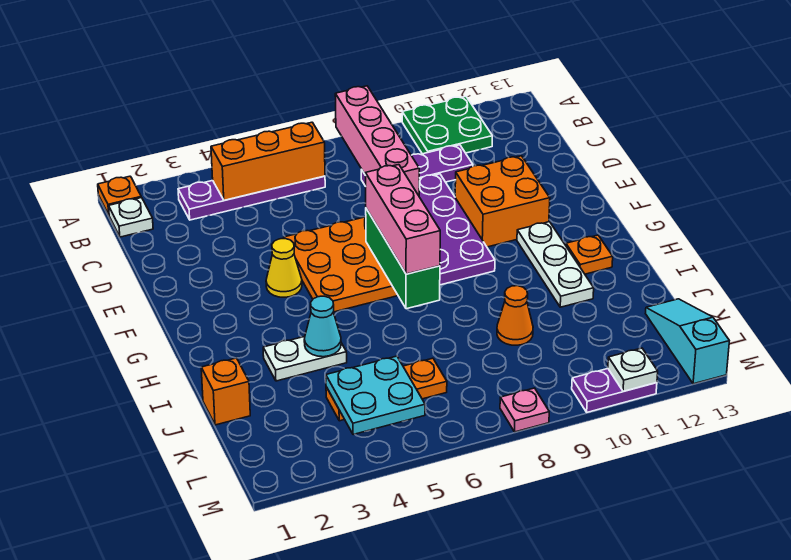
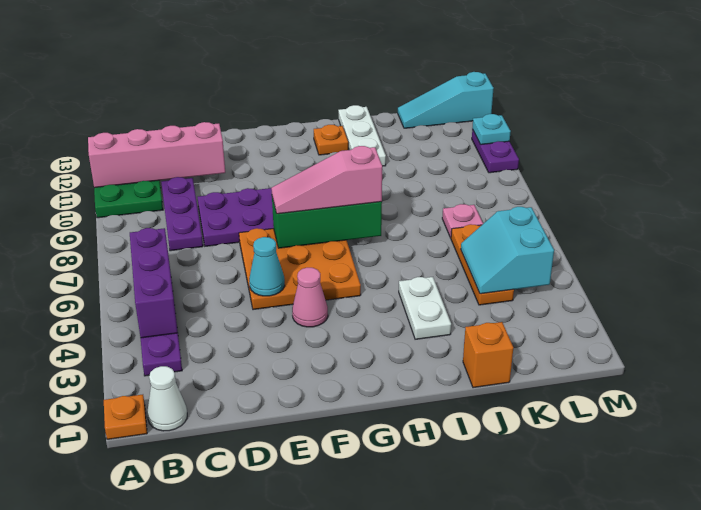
pink 1x4 brick [335,86,419,196] -> pink 1x4 brick moved to [88,122,225,188]
white 1x1 plate [109,198,153,237] -> white 1x1 cone [147,366,187,431]
orange 1x3 brick [211,122,325,200] -> purple 1x3 brick [130,228,178,338]
orange 2x2 brick [455,156,550,247] -> none
yellow 1x1 cone [266,239,302,297] -> pink 1x1 cone [292,268,328,327]
pink 1x3 brick [365,165,440,274] -> pink 1x3 slope [271,146,382,214]
white 1x3 plate [517,222,594,307] -> white 1x3 plate turned to [338,105,386,166]
cyan 1x1 cone [304,296,341,357] -> cyan 1x1 cone moved to [249,237,285,296]
orange 1x1 cone [497,286,533,345] -> none
cyan 2x2 plate [326,356,425,435] -> cyan 2x2 slope [461,207,554,294]
pink 1x1 plate [500,388,549,432] -> pink 1x1 plate moved to [442,204,483,238]
white 1x1 plate [608,348,658,391] -> cyan 1x1 plate [472,114,511,145]

